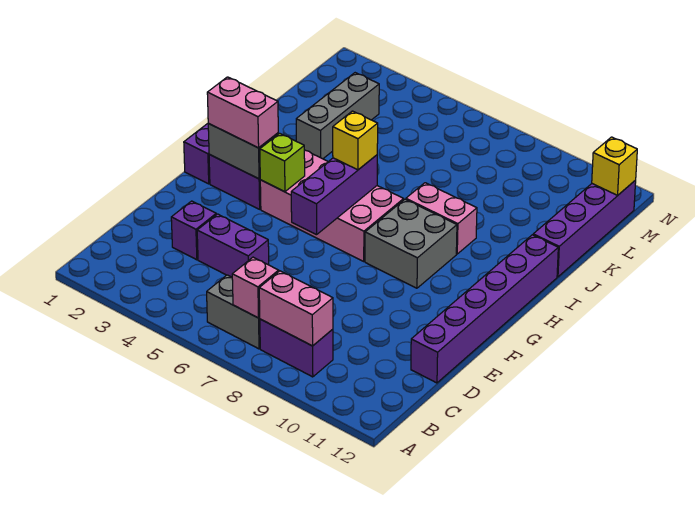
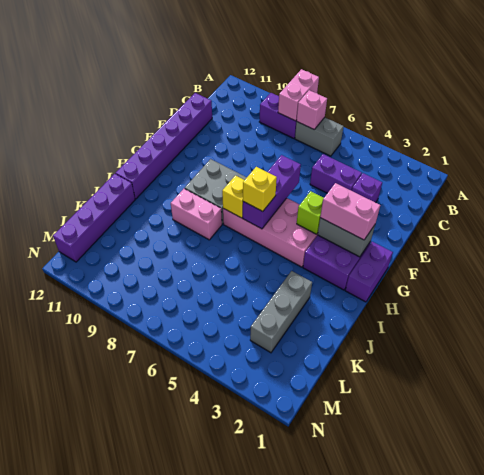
pink 1x2 brick [259,271,333,346] -> pink 1x2 brick turned to [278,69,319,121]
yellow 1x1 brick [592,137,637,195] -> yellow 1x1 brick moved to [222,176,244,218]

